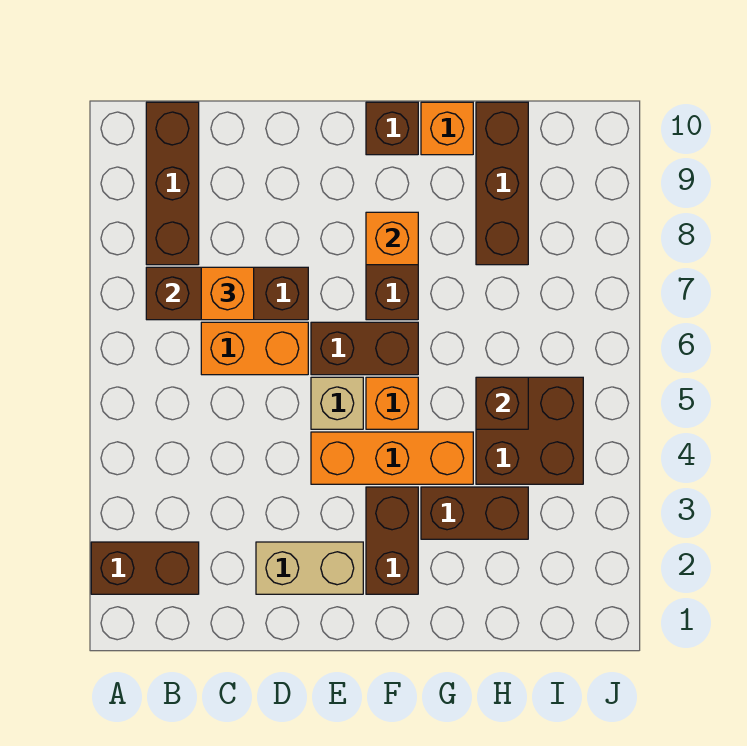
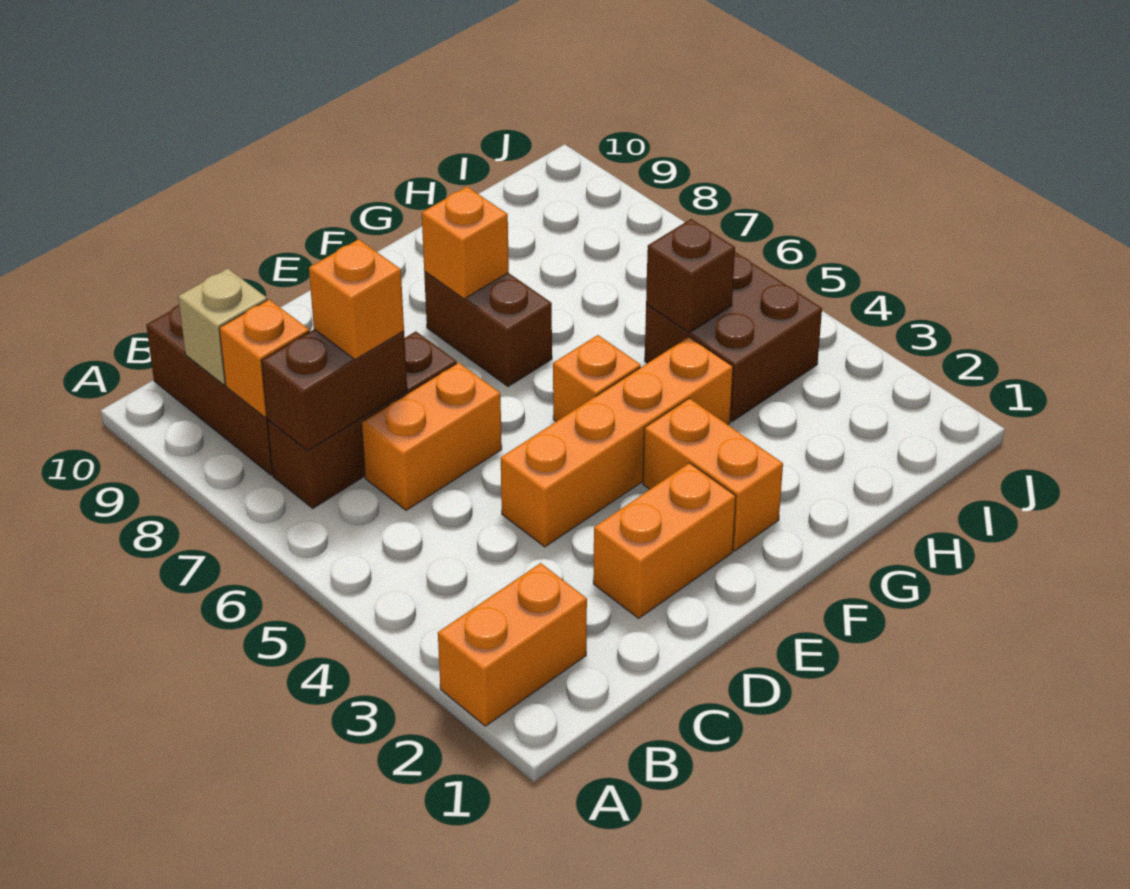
brown 1x2 brick [91,542,199,594] -> orange 1x2 brick [438,563,587,726]
tan 1x2 brick [256,542,363,594] -> orange 1x2 brick [593,463,736,618]
orange 1x3 brick [311,432,473,484] -> orange 1x4 brick [501,337,733,547]
tan 1x1 brick [311,377,363,429] -> tan 1x1 brick moved to [178,268,267,385]
brown 1x2 brick [311,322,418,375] -> none
brown 1x2 brick [366,487,418,594] -> orange 1x2 brick [643,398,783,551]
brown 1x1 brick [366,102,418,155] -> none
brown 1x2 brick [421,487,528,539] -> none
orange 1x1 brick [421,102,473,155] -> orange 1x1 brick moved to [219,300,310,417]
brown 1x3 brick [476,102,528,265] -> none

